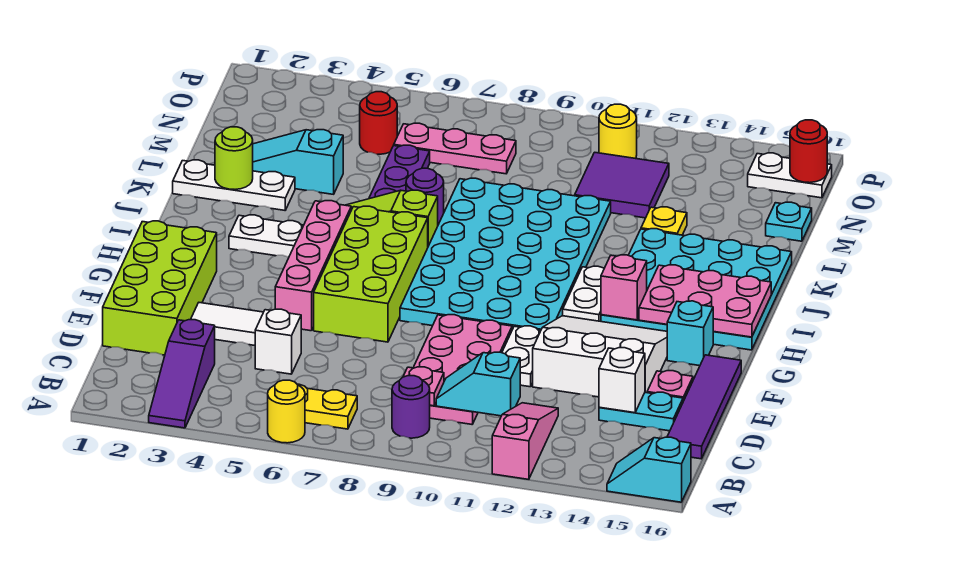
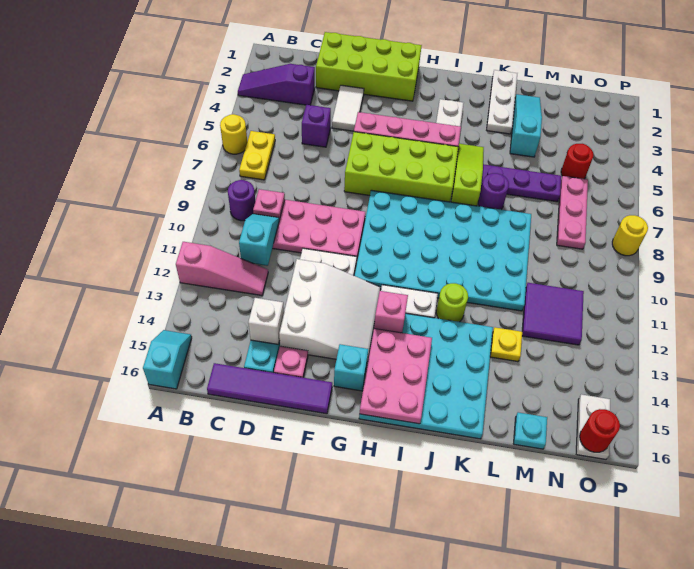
white 1x1 brick [255,309,301,374] -> purple 1x1 brick [302,105,331,147]
lime 1x1 round brick [215,127,253,189] -> lime 1x1 round brick moved to [436,283,468,322]
yellow 1x1 round brick [599,104,637,159] -> yellow 1x1 round brick moved to [612,215,648,256]

